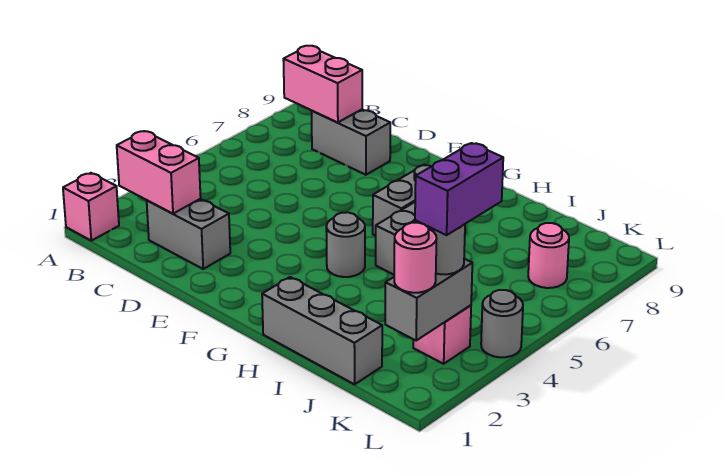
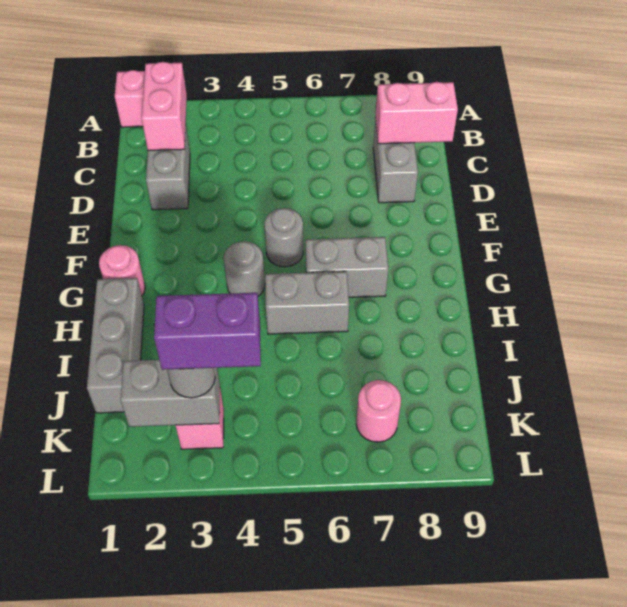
pink 1x2 brick [283,46,362,122] -> pink 1x2 brick turned to [375,82,458,144]
pink 1x1 round brick [394,223,436,293] -> pink 1x1 round brick moved to [99,245,145,295]
grey 1x1 round brick [481,290,523,357] -> grey 1x1 round brick moved to [265,208,303,267]

